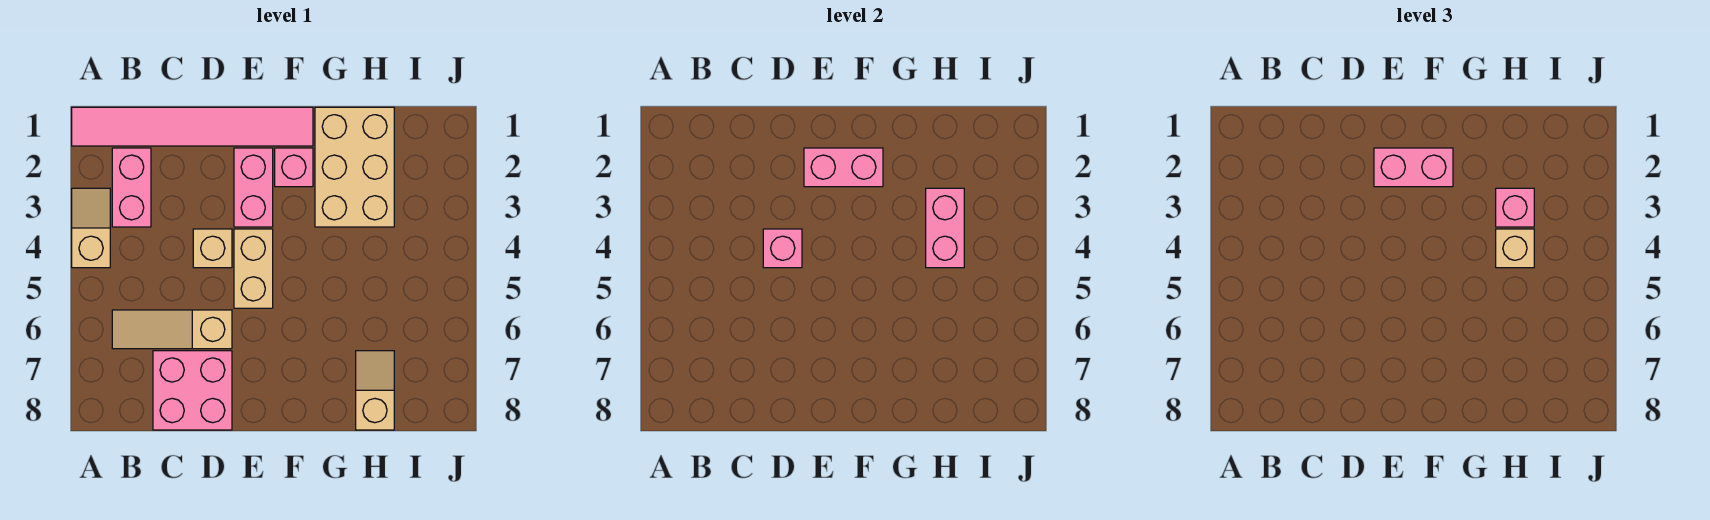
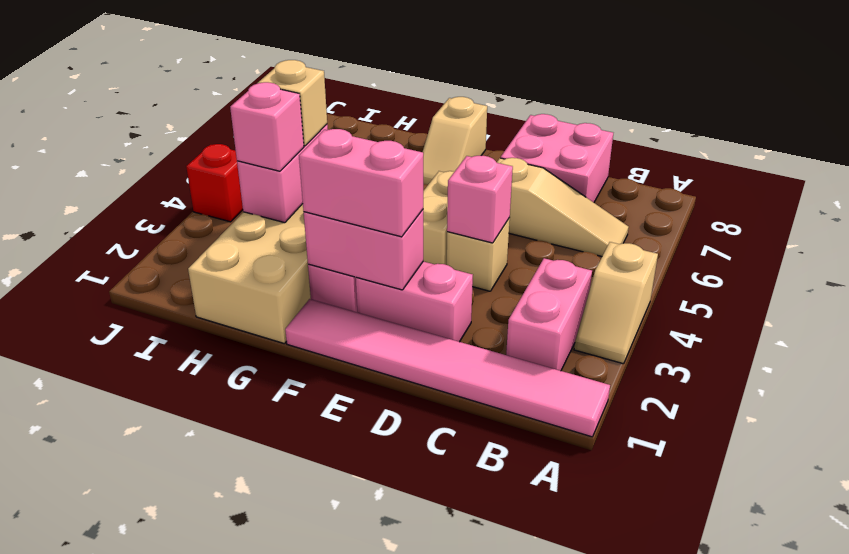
pink 1x2 brick [234,148,273,227] -> pink 1x2 brick turned to [356,261,473,342]
tan 1x2 slope [356,351,394,430] -> tan 1x2 slope moved to [423,97,487,185]
none -> red 1x1 brick [186,144,243,222]

